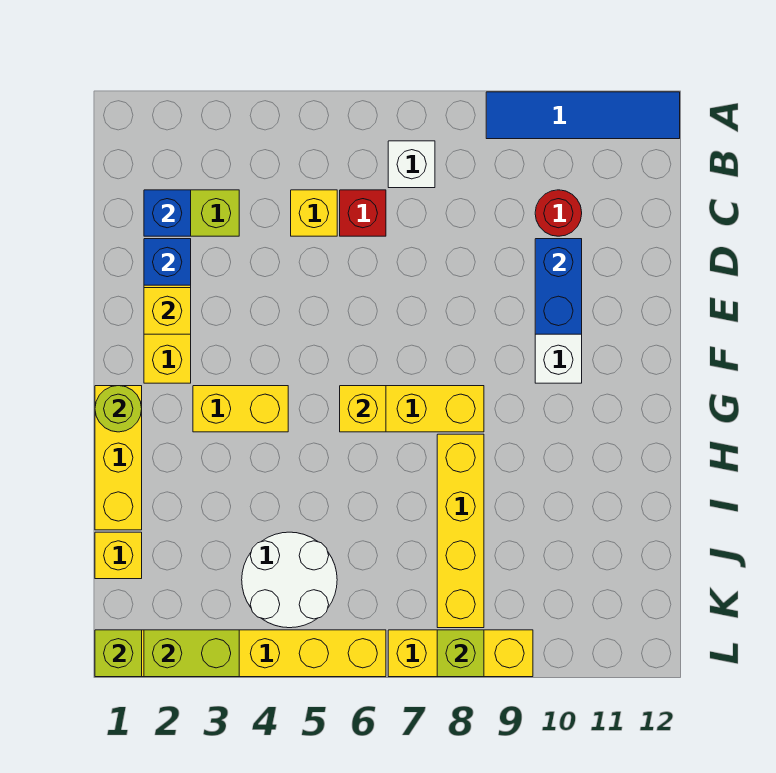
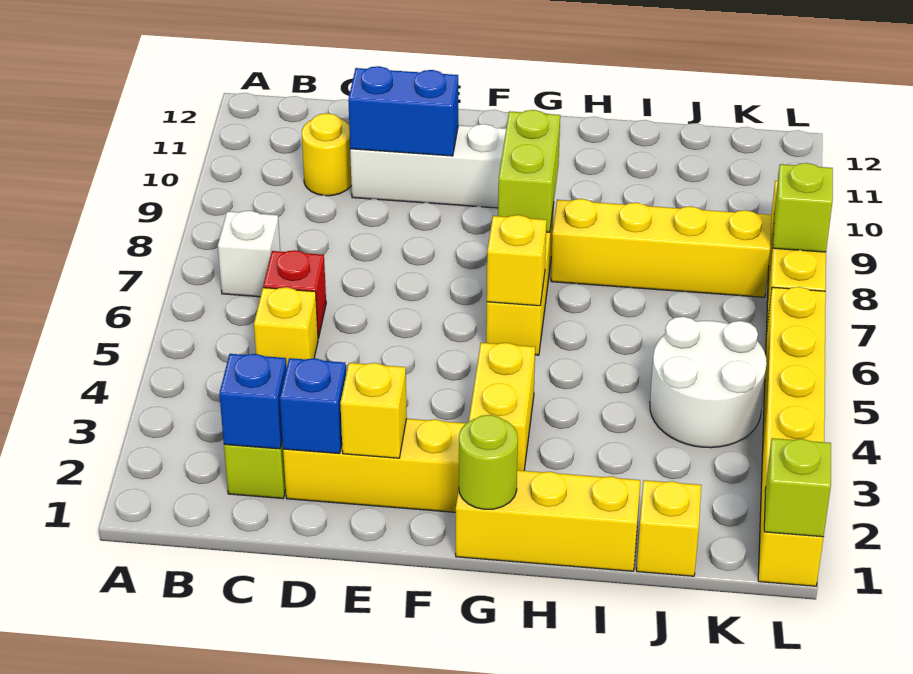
blue 1x4 tile [486,92,680,139] -> none
red 1x1 round brick [535,190,582,236] -> yellow 1x1 round brick [302,113,351,196]
lime 1x2 brick [144,630,239,677] -> lime 1x2 brick moved to [498,110,560,232]

